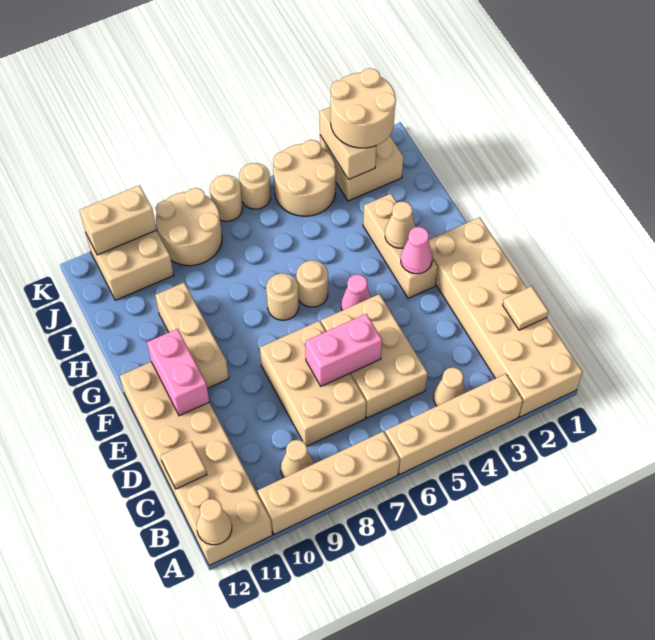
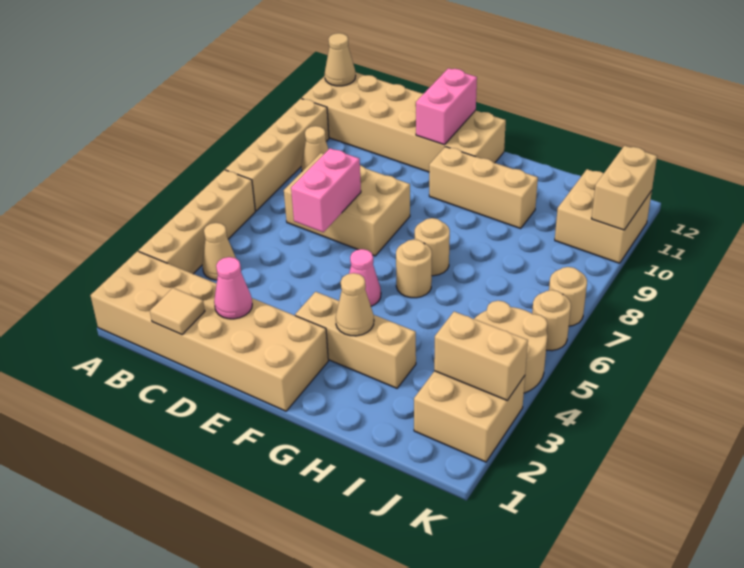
tan 2x3 brick [321,294,428,418] -> none
tan 1x1 tile [161,441,207,489] -> none
pink 1x2 brick [147,329,209,416] -> pink 1x2 brick turned to [416,68,477,145]
pink 1x1 cone [401,227,432,274] -> pink 1x1 cone moved to [214,257,252,319]
tan 2x2 round brick [331,68,396,148] -> none
tan 2x2 round brick [156,188,222,266] -> none

